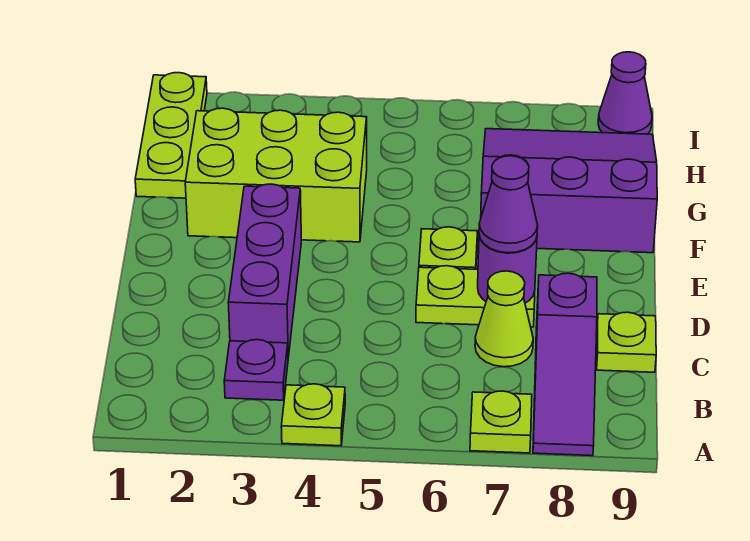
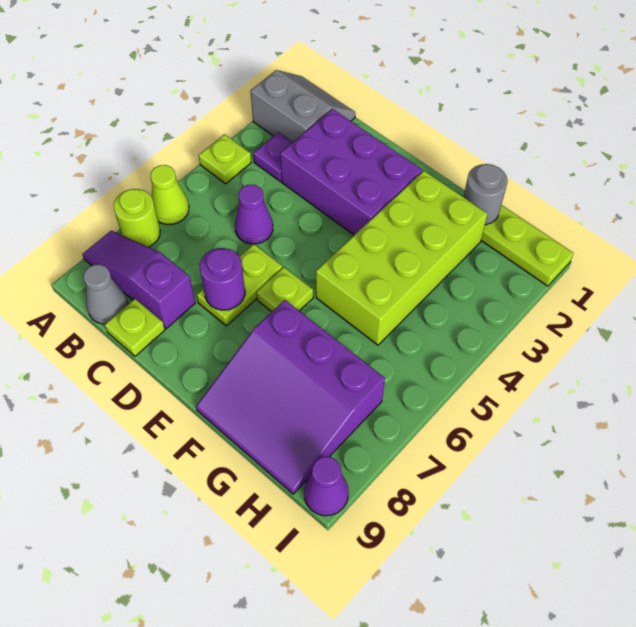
none -> grey 2x2 slope [251,70,355,142]
lime 1x1 plate [470,391,532,453] -> lime 1x1 round brick [114,189,160,247]
none -> grey 1x1 cone [83,264,128,324]
purple 1x3 brick [228,184,301,357] -> purple 2x3 brick [280,109,422,235]
lime 1x1 cone [475,271,533,367] -> lime 1x1 cone moved to [151,165,189,224]
purple 1x1 cone [479,156,538,253] -> purple 1x1 cone moved to [235,184,273,244]
lime 2x3 brick [185,108,367,242] -> lime 2x4 brick [316,171,488,345]
purple 3x3 slope [481,129,657,253] -> purple 3x3 slope turned to [196,300,385,494]
none -> grey 1x1 round brick [464,164,508,225]

